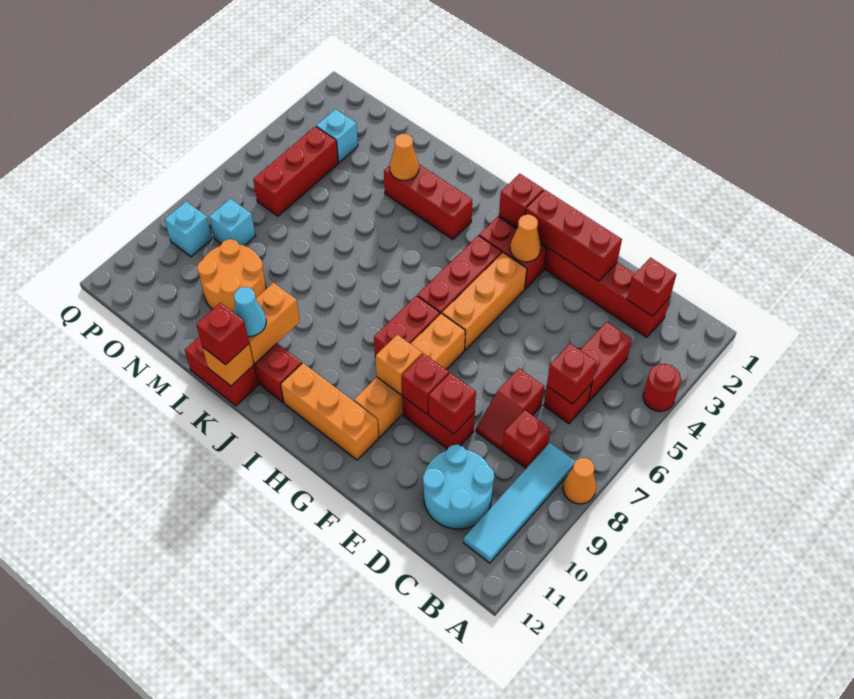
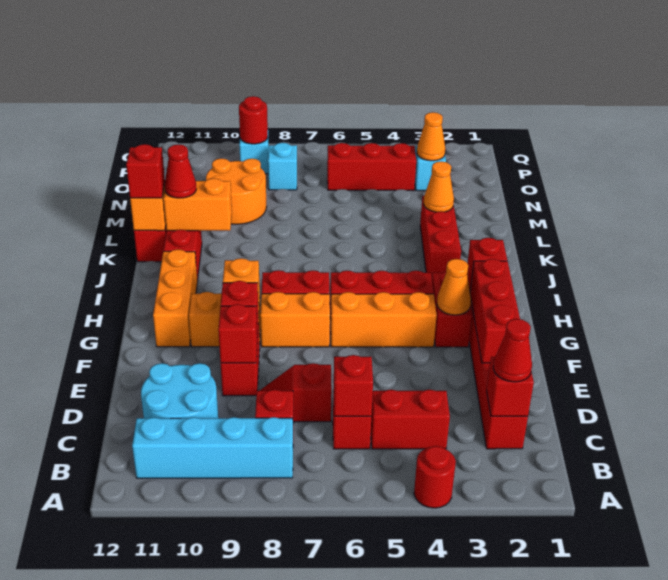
orange 1x1 cone [563,458,596,504] -> orange 1x1 cone moved to [417,112,445,161]
cyan 1x4 tile [464,443,575,563] -> cyan 1x4 brick [132,417,293,478]
none -> red 1x1 cone [493,319,532,382]
cyan 1x1 cone [234,287,266,336] -> red 1x1 cone [164,145,196,198]
none -> red 1x1 round brick [239,96,268,144]

